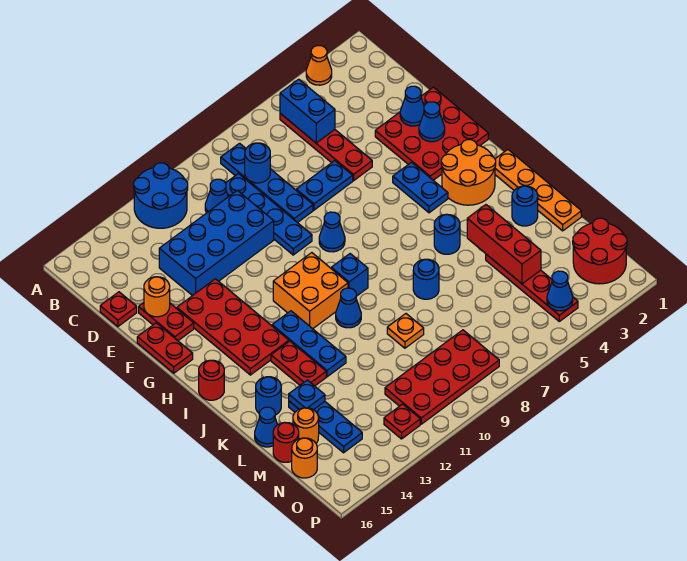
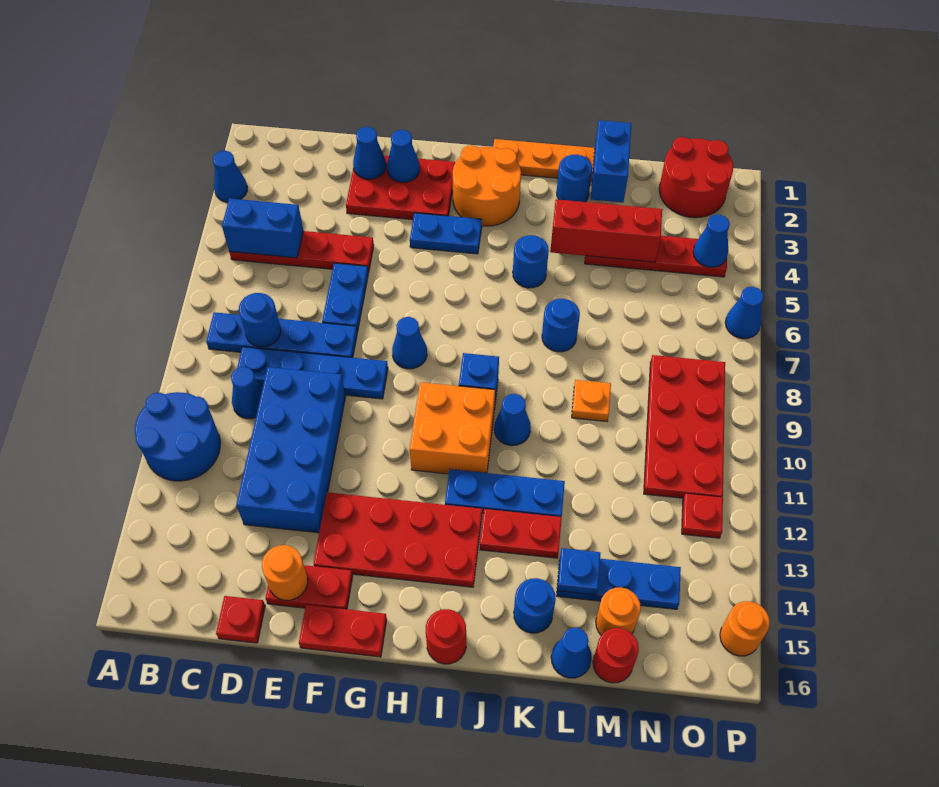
orange 1x1 cone [306,46,332,85] -> blue 1x1 cone [213,151,247,202]
red 3x3 plate [375,87,488,180] -> red 2x3 plate [346,155,455,220]
none -> blue 1x2 brick [591,120,631,202]
orange 1x1 round brick [292,438,317,478] -> orange 1x1 round brick moved to [720,601,770,656]
none -> blue 1x1 cone [725,287,764,339]

